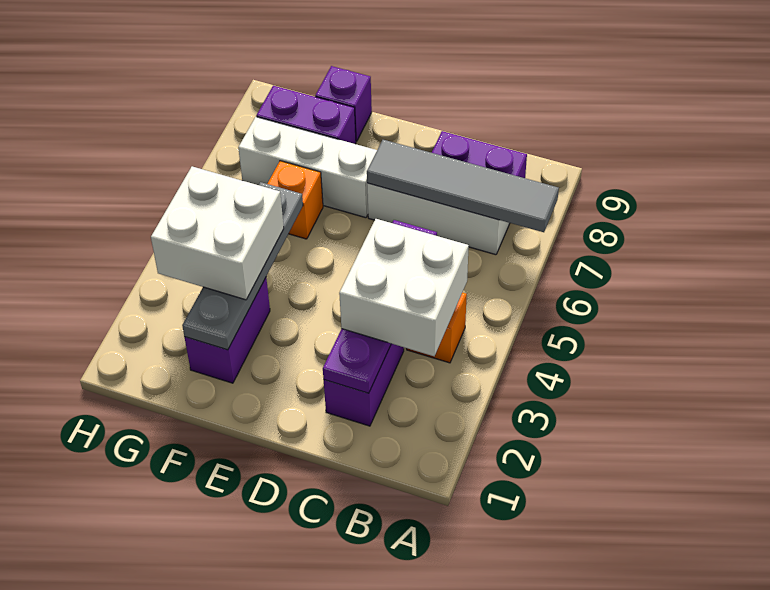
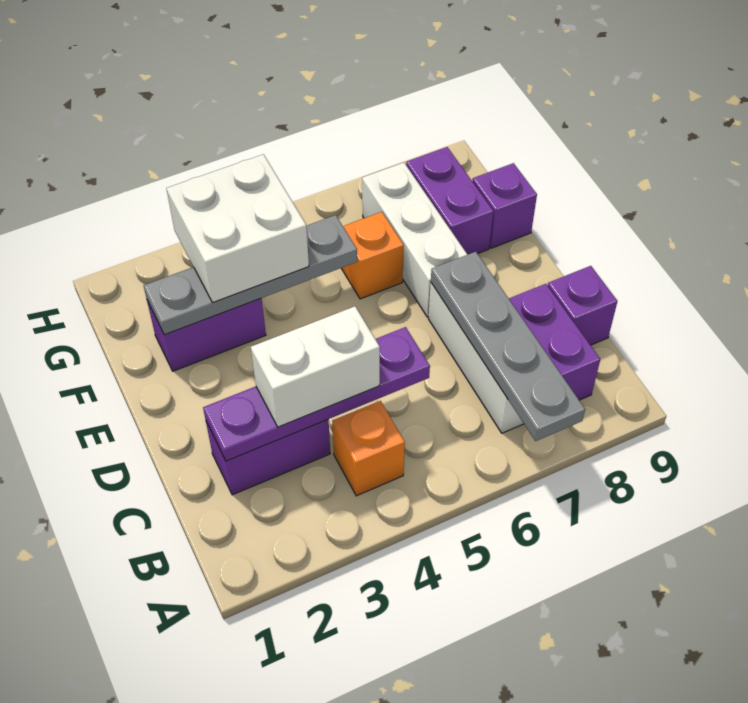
grey 1x4 tile [367,140,559,232] -> grey 1x4 plate [431,252,585,441]
white 2x2 brick [339,219,469,356] -> white 1x2 brick [251,306,380,427]
none -> purple 1x1 brick [548,266,617,345]

